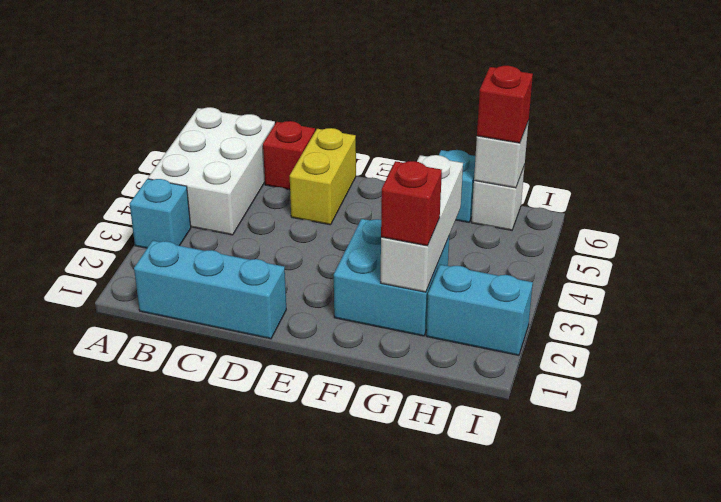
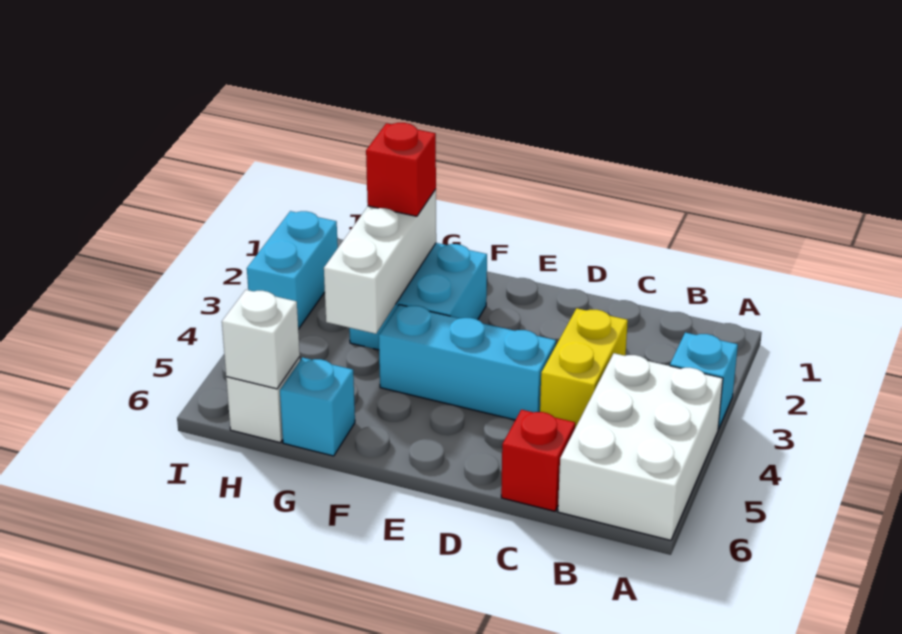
cyan 1x3 brick [134,241,286,339] -> cyan 1x3 brick moved to [379,305,556,420]
yellow 1x2 brick [290,128,356,225] -> yellow 1x2 brick moved to [540,308,628,428]
cyan 1x2 brick [426,264,533,355] -> cyan 1x2 brick turned to [247,211,338,329]
red 1x1 brick [477,66,533,143] -> none

